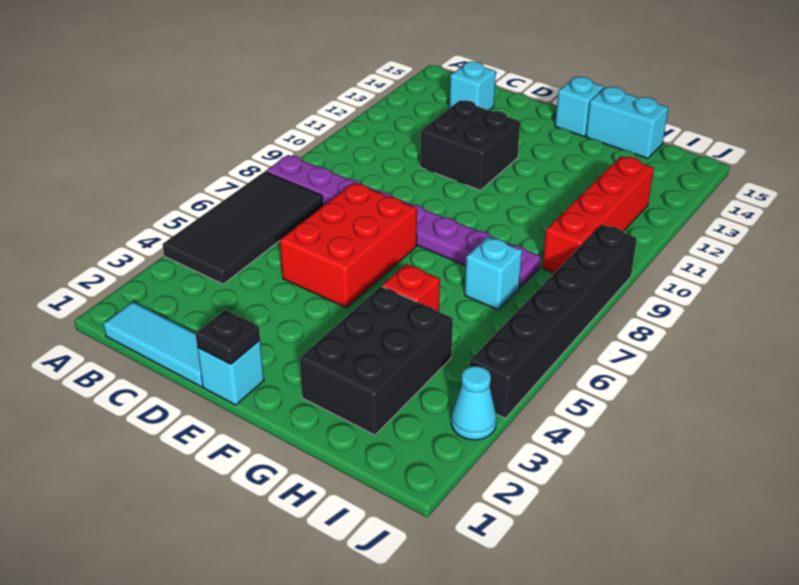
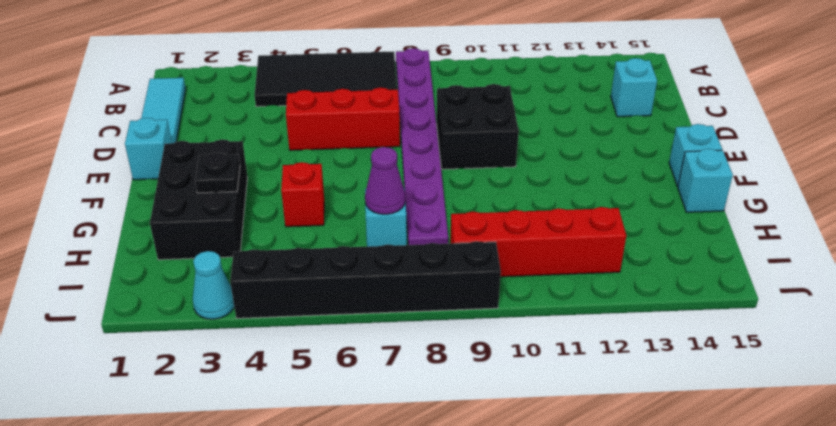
red 2x3 brick [280,183,417,308] -> red 1x3 brick [286,88,400,150]
black 2x2 brick [420,100,520,190] -> black 2x2 brick moved to [437,84,519,169]
black 1x1 plate [195,310,260,364] -> black 1x1 plate moved to [195,152,240,193]
black 2x3 brick [300,286,453,435] -> black 2x3 brick turned to [150,139,247,260]
cyan 1x2 brick [586,87,668,159] -> cyan 1x1 brick [678,149,733,212]
none -> purple 1x1 cone [365,147,405,214]

